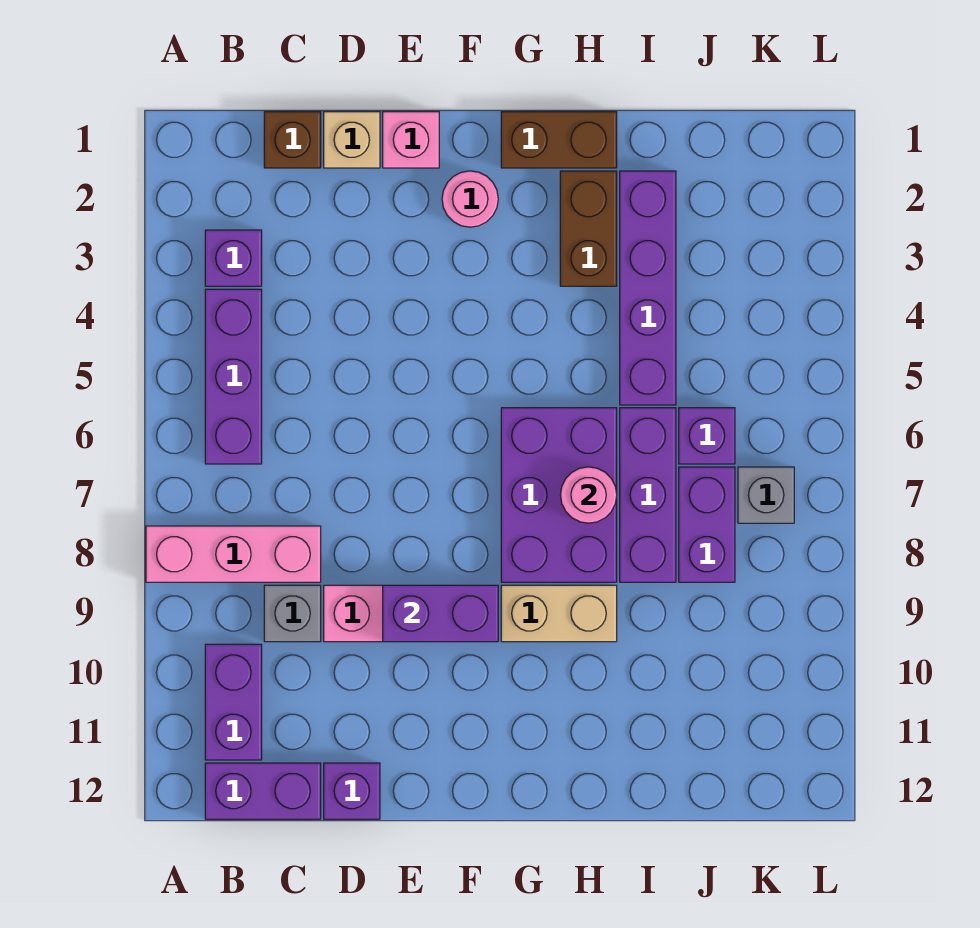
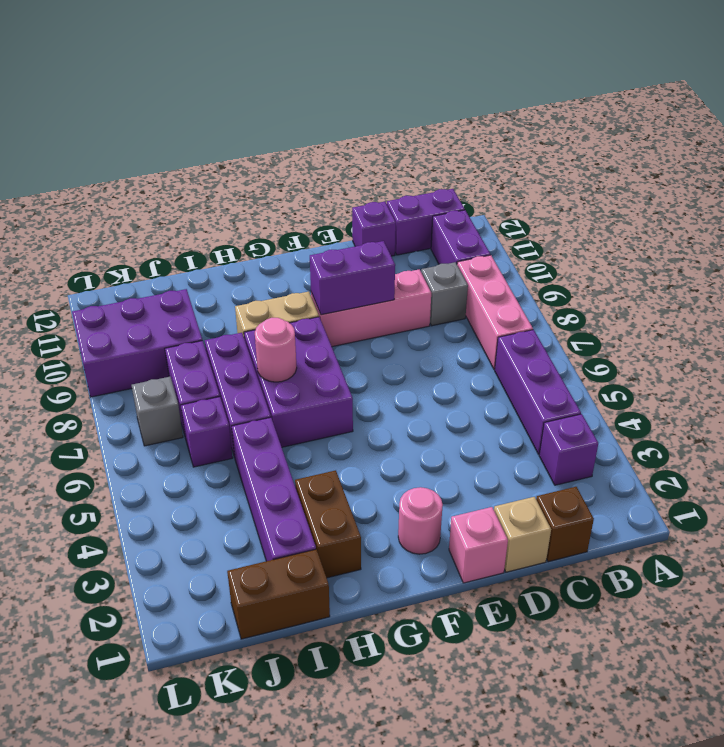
pink 1x3 brick [146,526,321,582] -> pink 1x3 brick turned to [457,255,533,369]
brown 1x2 brick [501,112,617,168] -> brown 1x2 brick moved to [227,549,330,639]
none -> purple 2x3 brick [72,289,202,397]

